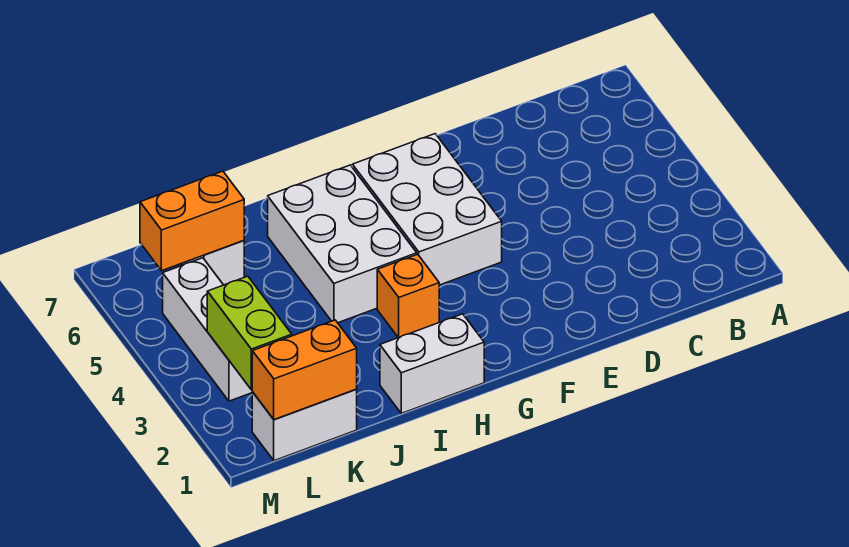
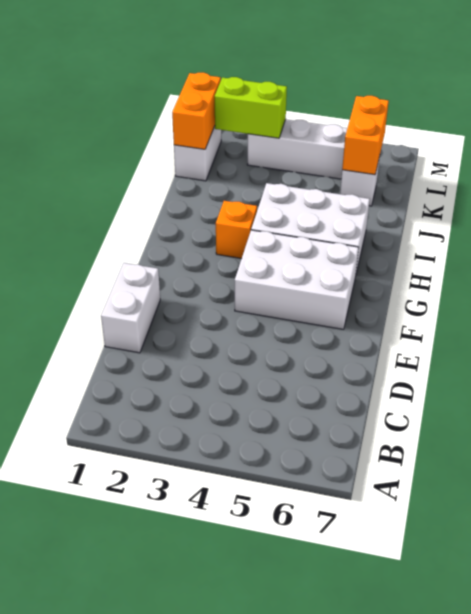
white 1x2 brick [380,314,484,413] -> white 1x2 brick moved to [101,263,160,353]

